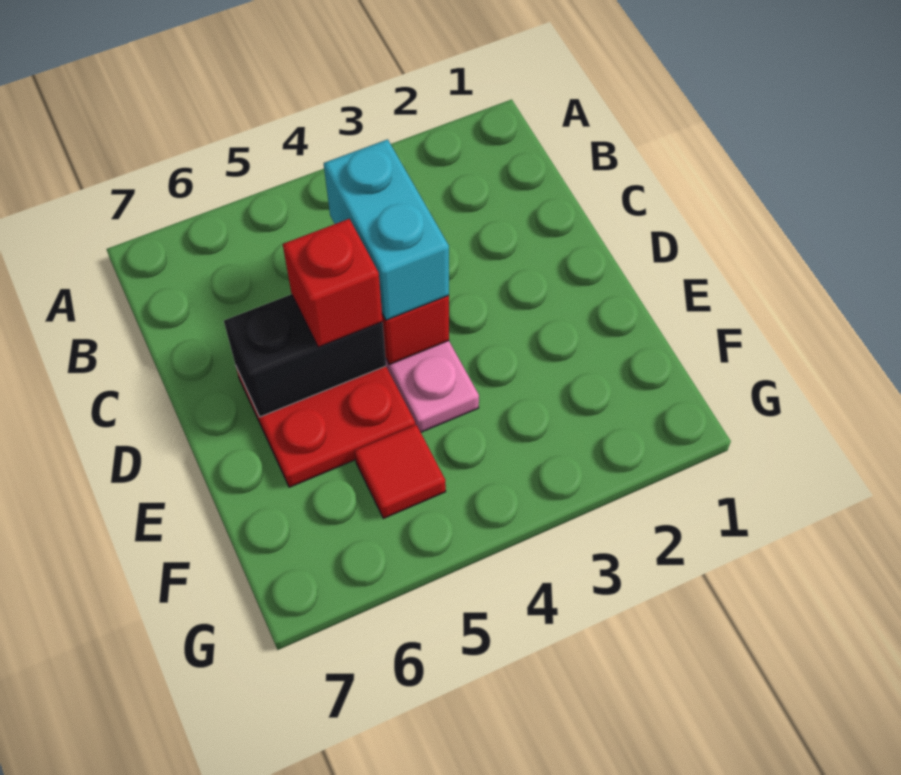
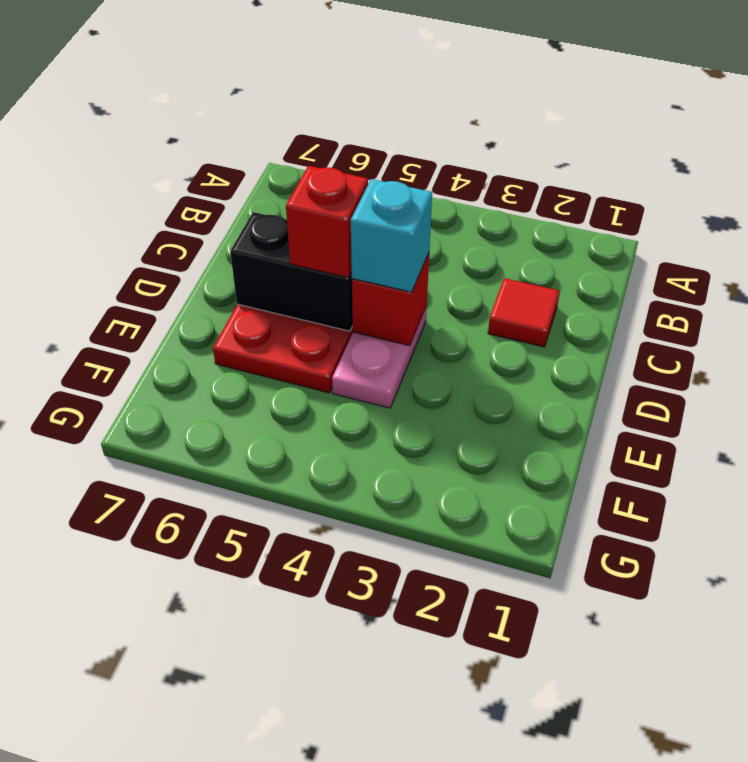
cyan 1x2 brick [324,139,449,320] -> cyan 1x1 brick [351,179,432,292]
red 1x1 tile [355,425,446,518] -> red 1x1 tile moved to [488,278,560,347]

